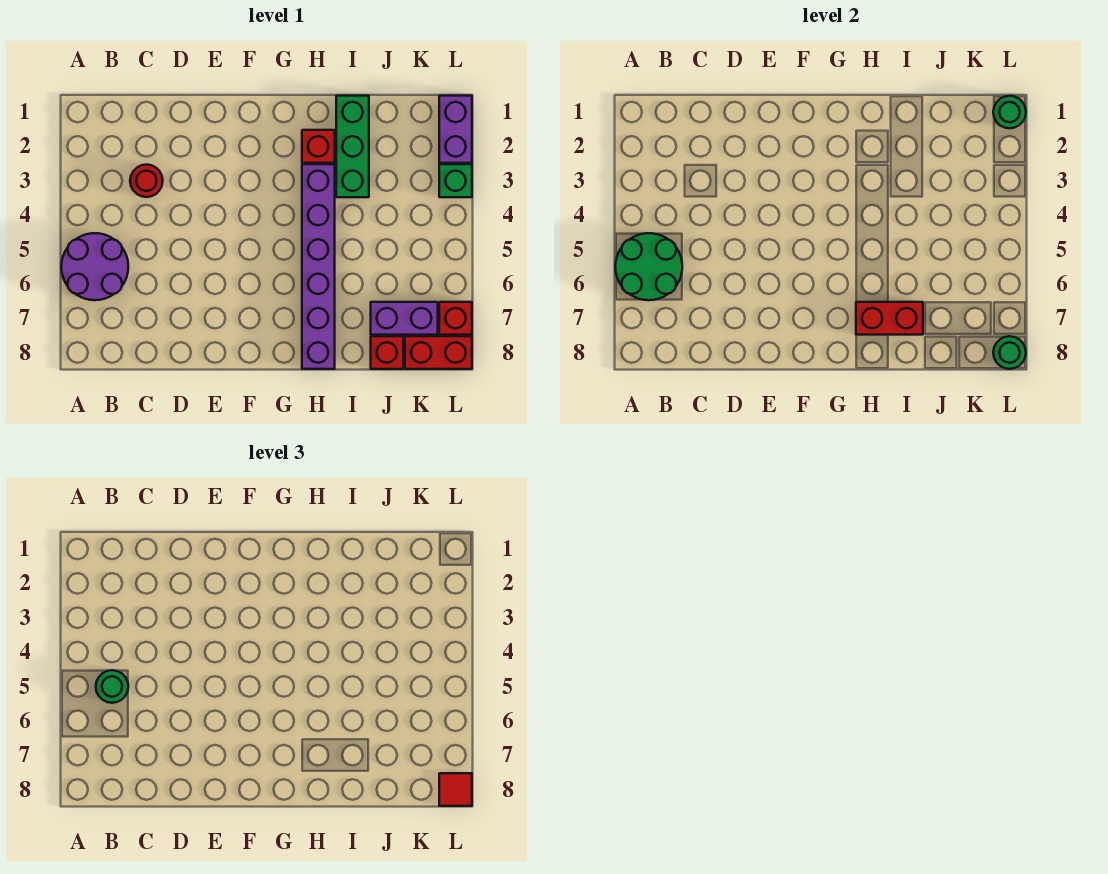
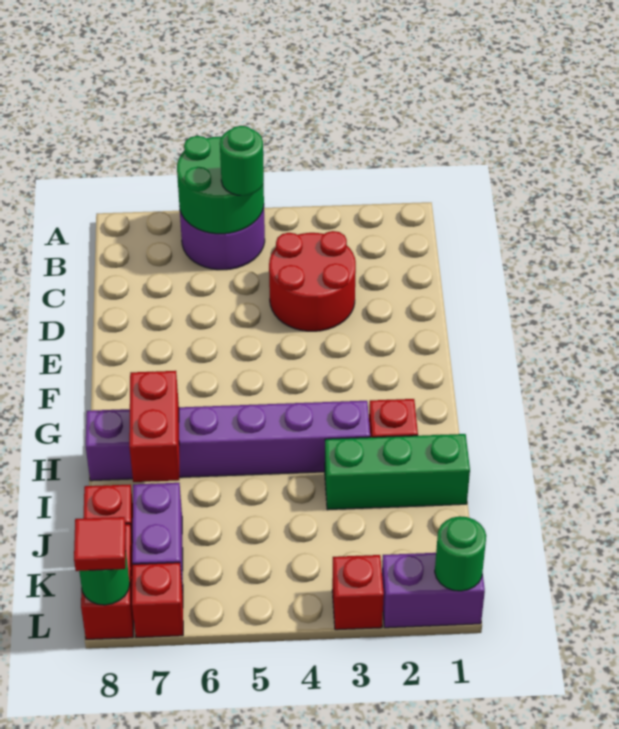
red 1x1 round brick [130,165,163,197] -> red 2x2 round brick [269,231,356,331]
green 1x1 brick [439,164,472,197] -> red 1x1 brick [332,555,384,630]

